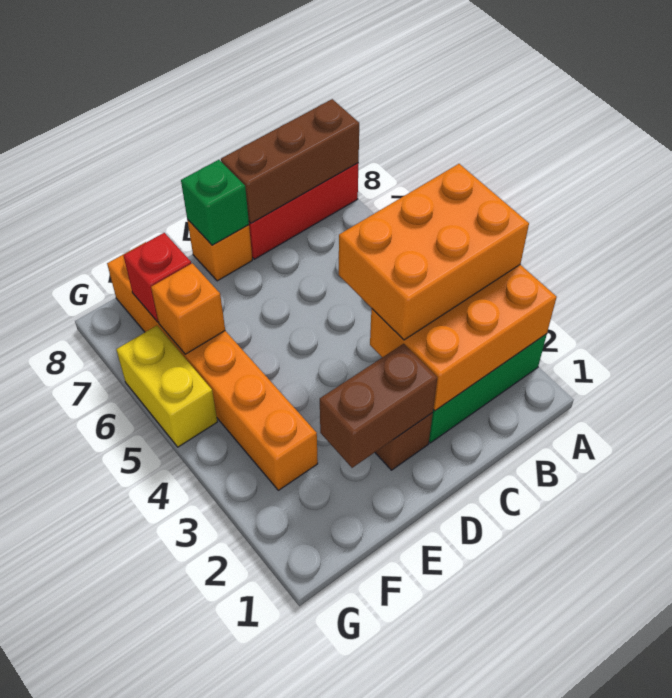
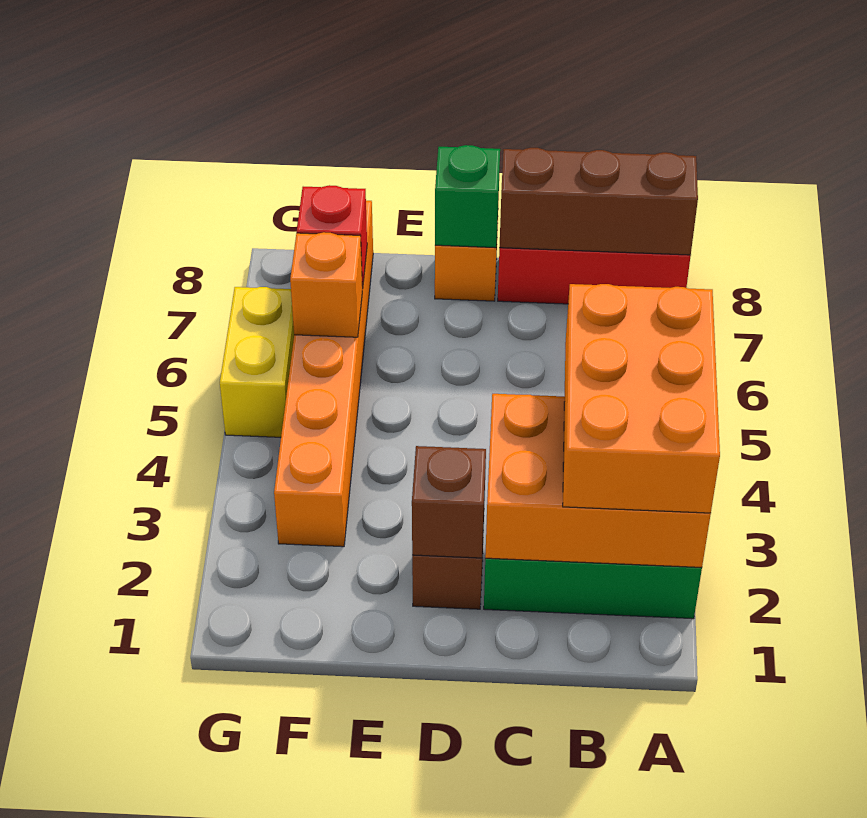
orange 2x3 brick [339,164,529,340] -> orange 2x3 brick turned to [563,284,720,513]
brown 1x2 brick [320,344,437,468] -> brown 1x1 brick [412,446,486,558]

